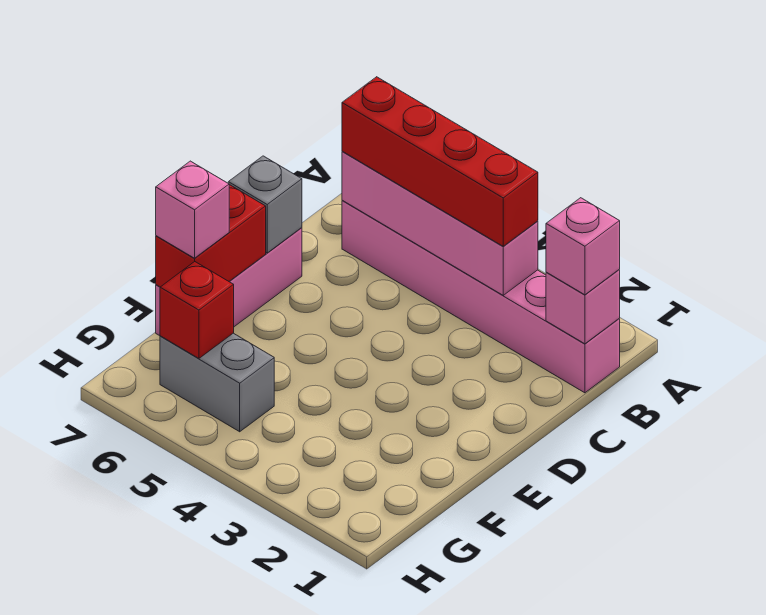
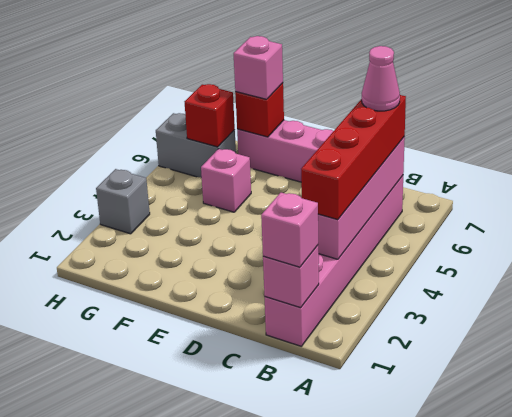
none -> pink 1x1 cone [362,46,400,111]
grey 1x1 brick [228,156,302,253] -> grey 1x1 brick moved to [96,169,150,234]
red 1x2 brick [156,185,266,287] -> red 1x1 brick [235,83,284,137]
none -> pink 1x1 brick [201,149,251,212]
grey 1x2 brick [160,333,274,432] -> grey 1x2 brick turned to [156,113,236,178]

